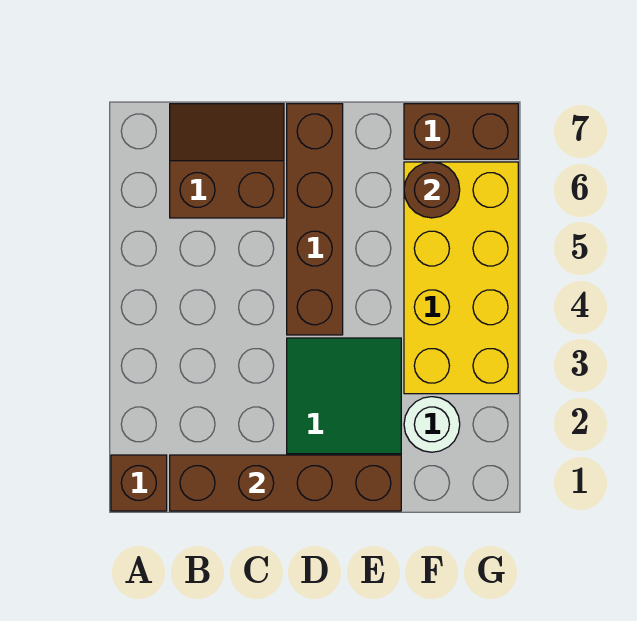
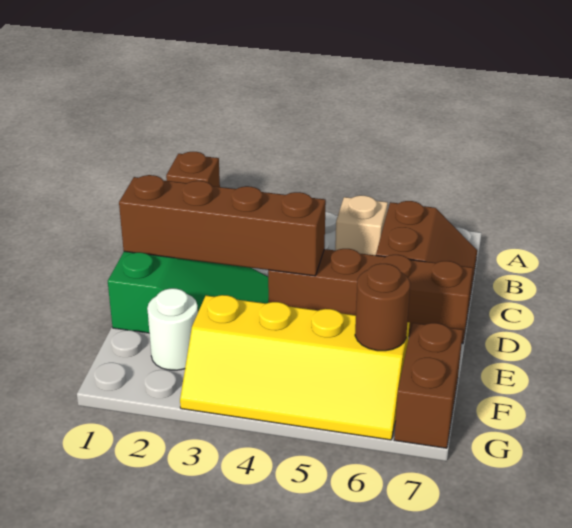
brown 1x4 brick [170,455,401,511] -> brown 1x4 brick turned to [119,175,326,276]
none -> tan 1x1 brick [335,195,388,255]
yellow 2x4 brick [404,162,518,394] -> yellow 2x4 slope [180,295,410,440]

